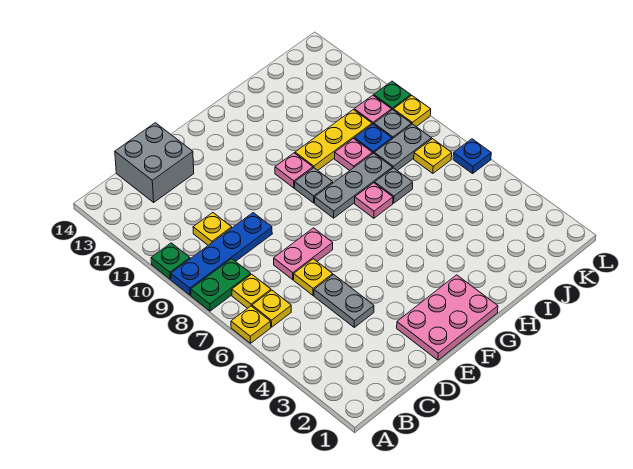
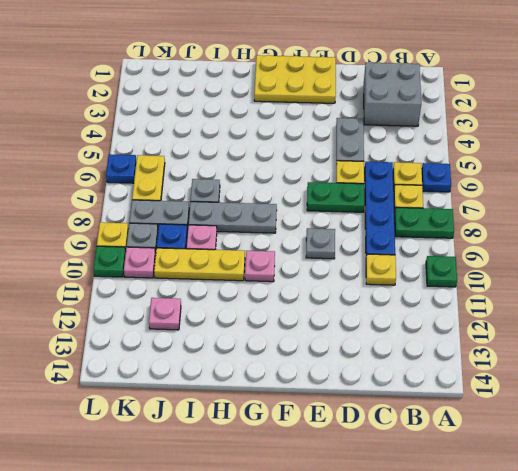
yellow 1x1 plate [231,306,271,343] -> blue 1x1 plate [422,163,451,192]
blue 1x4 plate [171,213,272,295] -> blue 1x4 plate turned to [365,162,395,255]
grey 2x2 brick [115,123,194,202] -> grey 2x2 brick moved to [364,62,421,126]
pink 1x2 plate [274,228,333,280] -> green 1x2 plate [307,182,365,212]
pink 2x3 plate [397,275,498,360] -> yellow 2x3 plate [254,55,336,103]
grey 1x1 plate [295,168,333,203] -> grey 1x1 plate moved to [306,228,335,259]
pink 1x1 plate [355,183,393,218] -> pink 1x1 plate moved to [149,298,181,330]
yellow 1x1 plate [414,139,452,173] -> yellow 1x2 plate [132,155,165,201]

